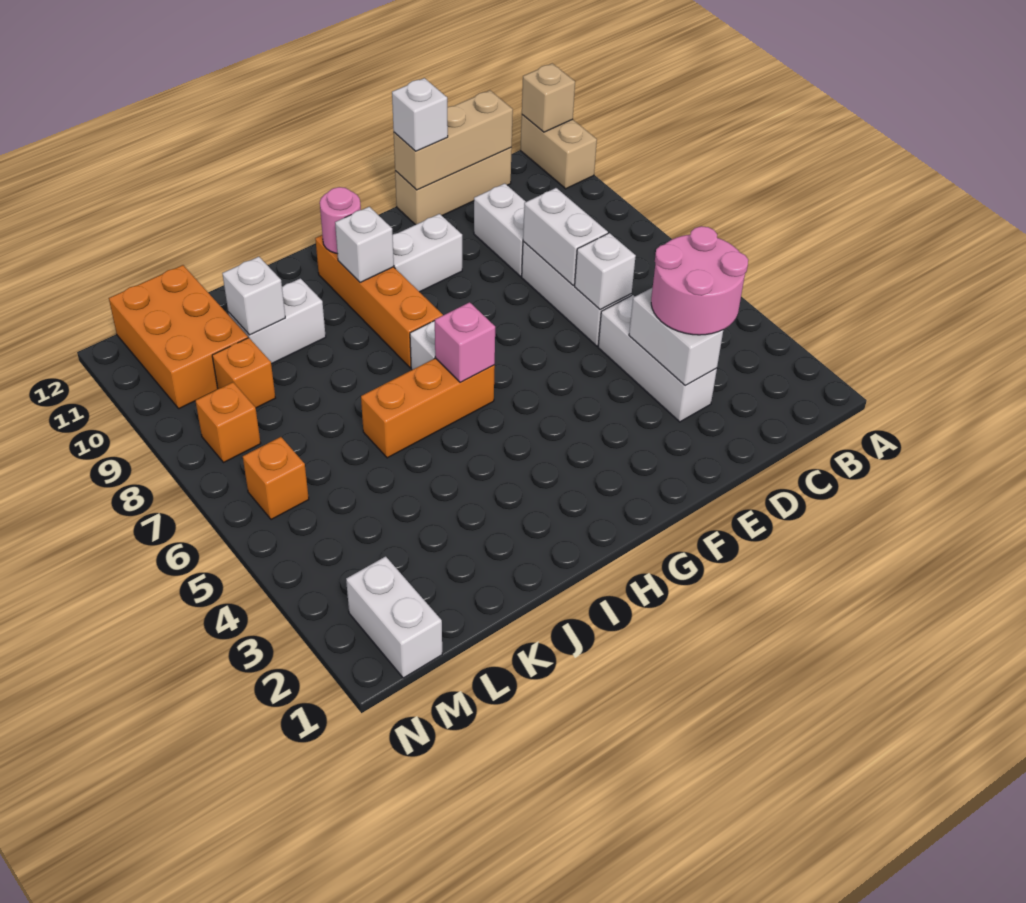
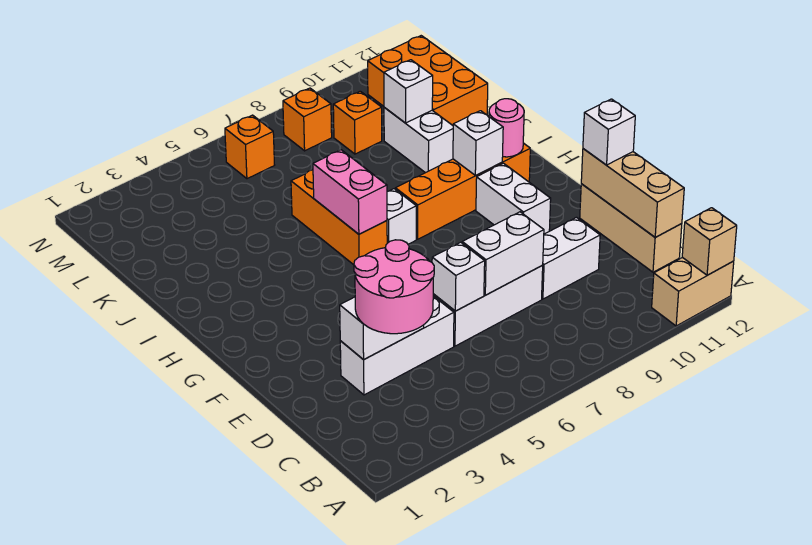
pink 1x1 brick [435,302,495,383] -> pink 1x2 brick [313,150,387,234]
orange 2x3 brick [109,265,248,409] -> orange 2x3 brick turned to [368,36,488,125]
white 1x2 brick [346,556,442,678] -> none

